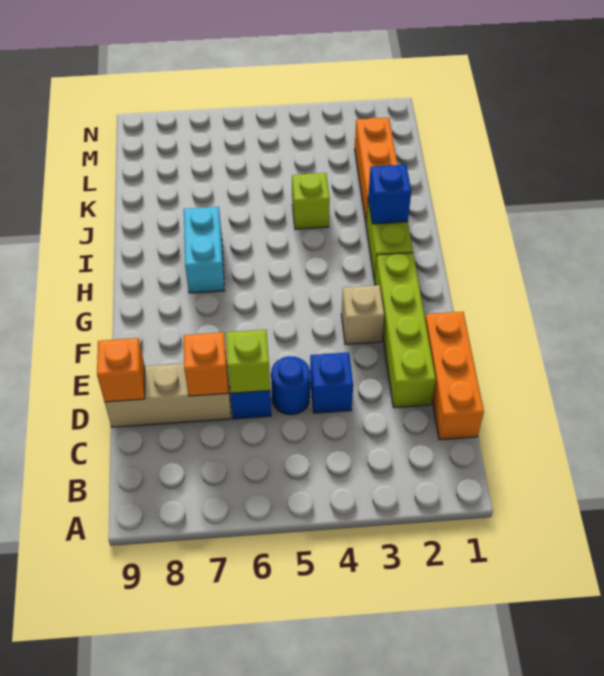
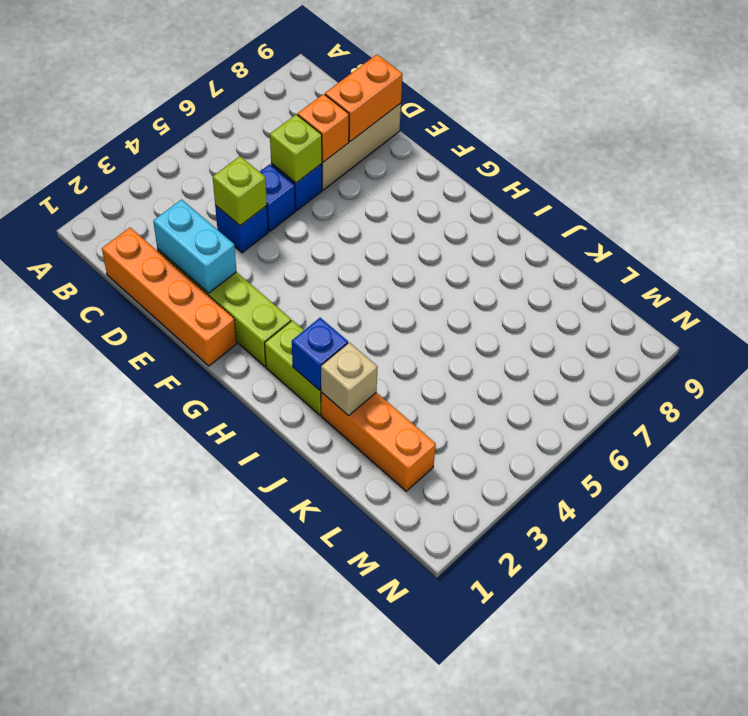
orange 1x3 brick [425,312,484,440] -> orange 1x4 brick [102,228,237,366]
blue 1x1 round brick [271,356,310,415] -> blue 1x1 brick [260,164,295,231]
orange 1x1 brick [97,338,145,402] -> orange 1x2 brick [325,54,402,142]
tan 1x1 brick [341,285,384,345] -> tan 1x1 brick moved to [321,342,378,416]
cyan 1x2 brick [184,207,224,293] -> cyan 1x2 brick moved to [153,199,237,293]
lime 1x1 brick [292,173,330,229] -> lime 1x1 brick moved to [213,156,267,226]

